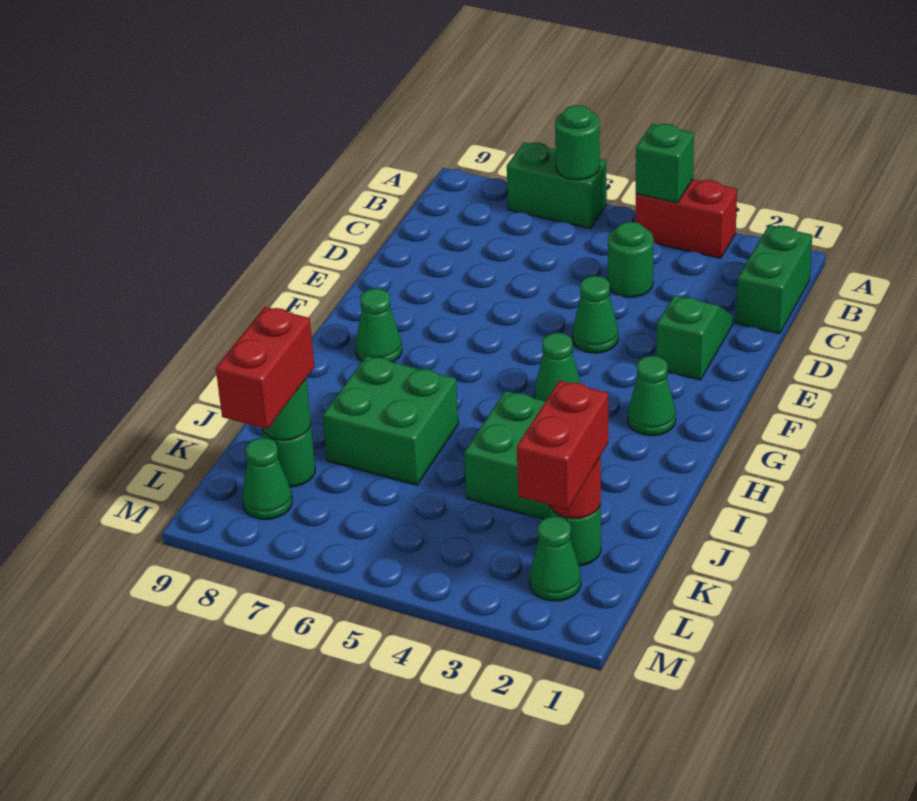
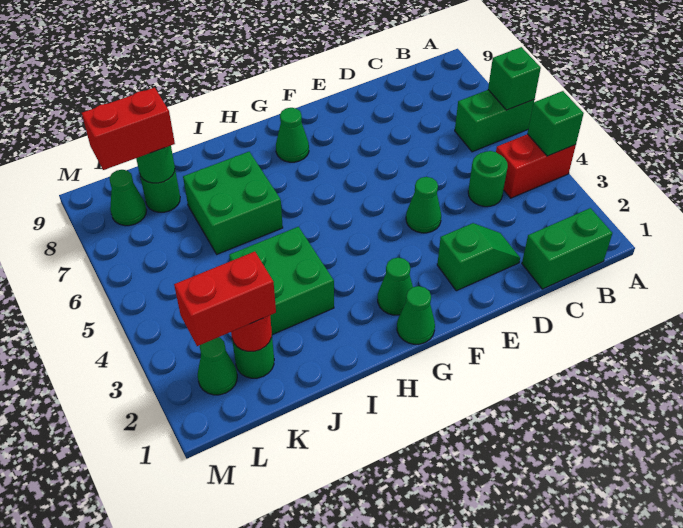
red 1x2 brick [636,179,737,258] -> red 1x2 brick turned to [496,134,576,198]
green 1x2 brick [507,142,607,228] -> green 1x2 brick turned to [455,90,534,152]
green 1x1 round brick [555,105,600,180] -> green 1x1 brick [488,47,541,110]
green 1x1 cone [535,333,581,401] -> green 1x1 cone moved to [397,286,435,344]

